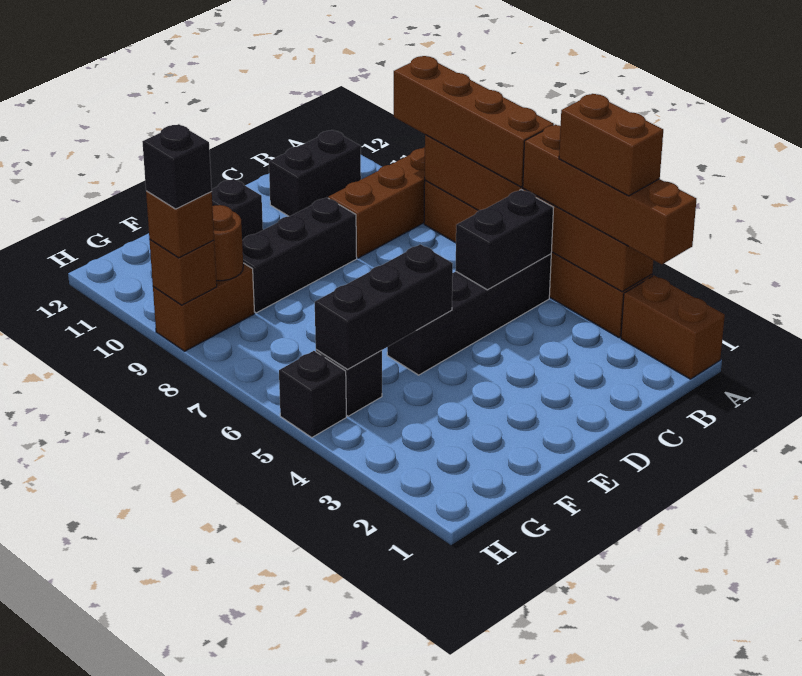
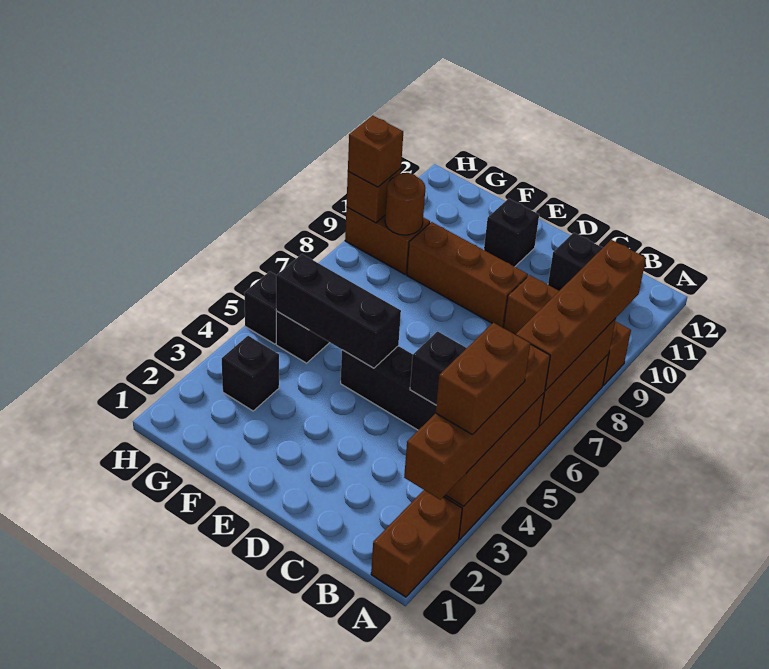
black 1x3 brick [242,197,357,313] -> brown 1x3 brick [407,222,528,328]
black 1x1 brick [142,124,212,209] -> black 1x1 brick moved to [222,336,279,411]

